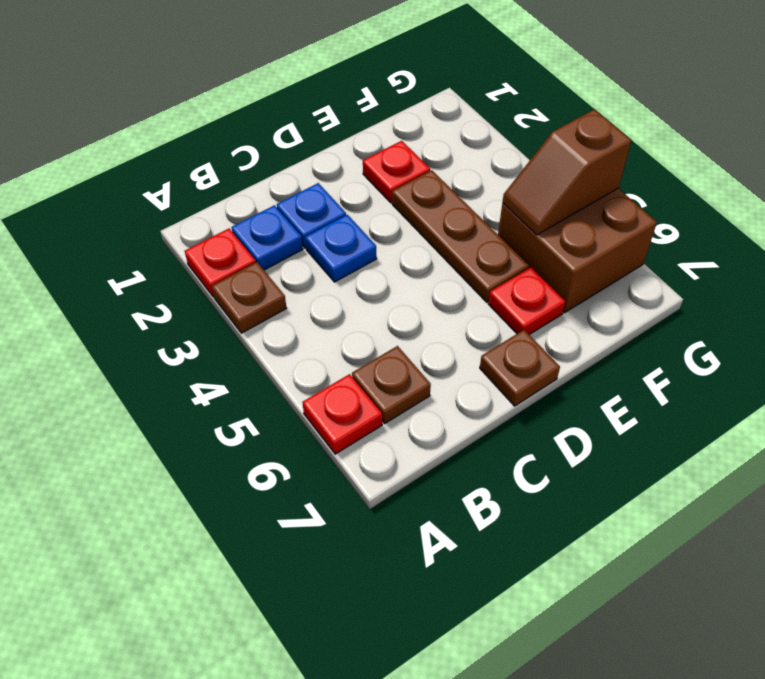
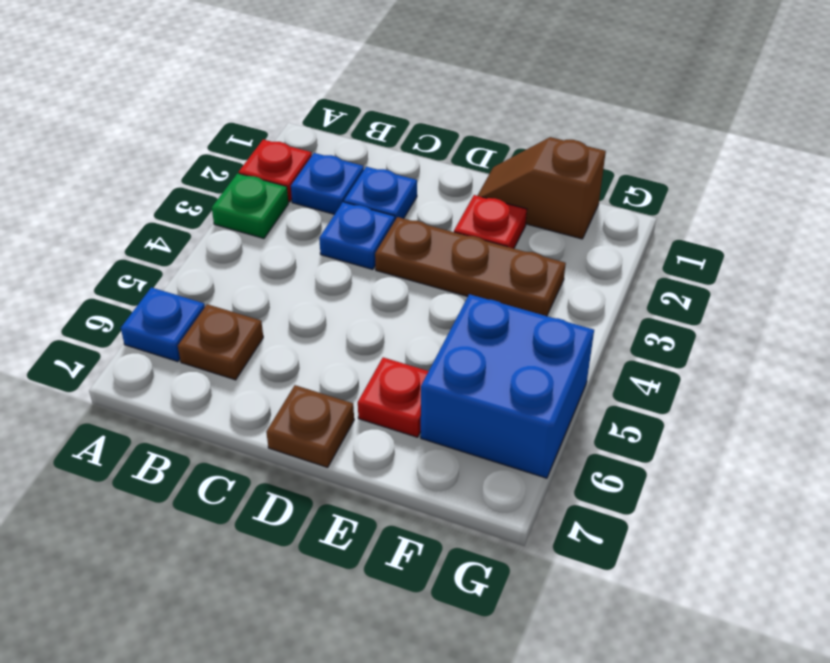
brown 1x1 plate [212,262,286,333] -> green 1x1 plate [212,173,288,238]
red 1x1 plate [302,374,382,454] -> blue 1x1 plate [121,287,205,362]
brown 1x3 plate [392,170,529,302] -> brown 1x3 plate turned to [375,217,566,316]
brown 2x2 brick [498,188,657,313] -> blue 2x2 brick [421,294,594,478]
brown 1x2 slope [503,109,631,235] -> brown 1x2 slope moved to [477,137,606,239]

